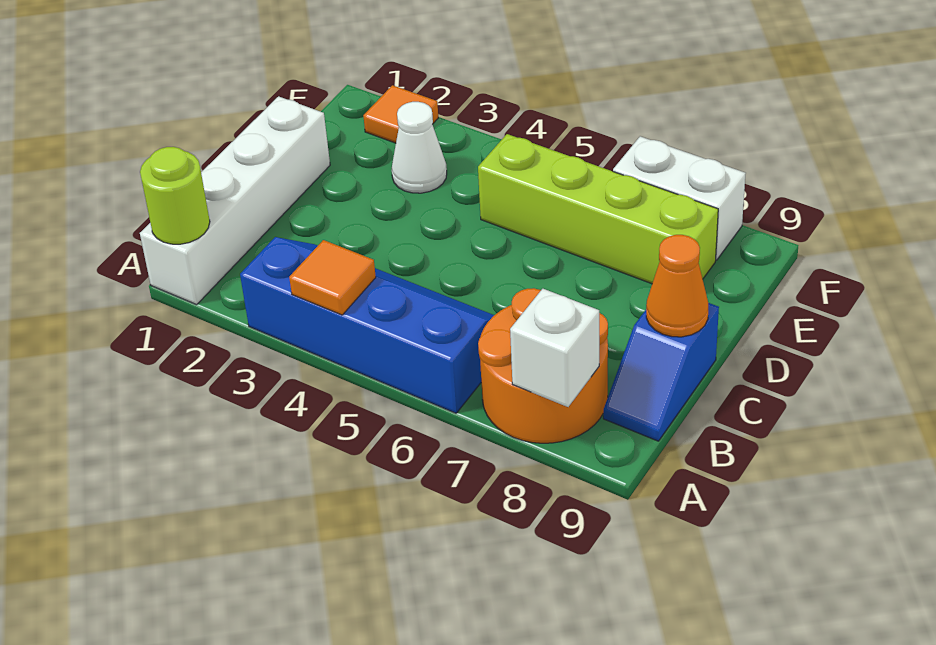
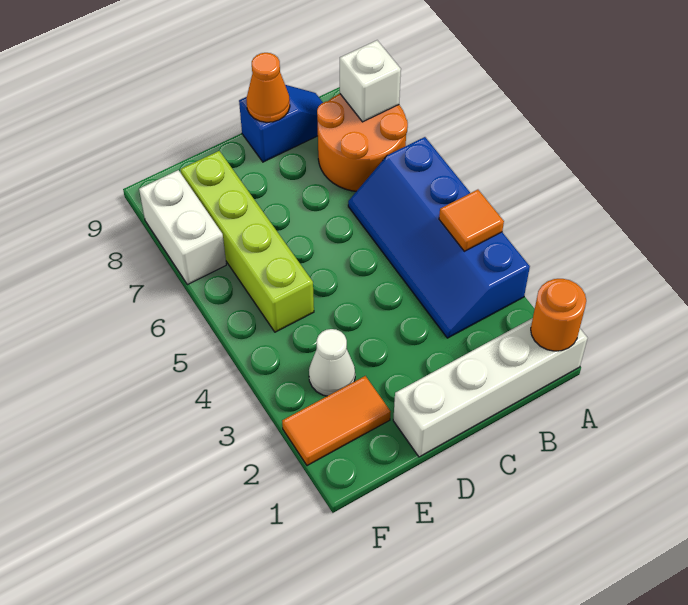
lime 1x1 round brick [140,147,210,244] -> orange 1x1 round brick [531,279,586,351]
orange 1x1 tile [363,85,438,143] -> orange 1x2 tile [282,376,391,466]

